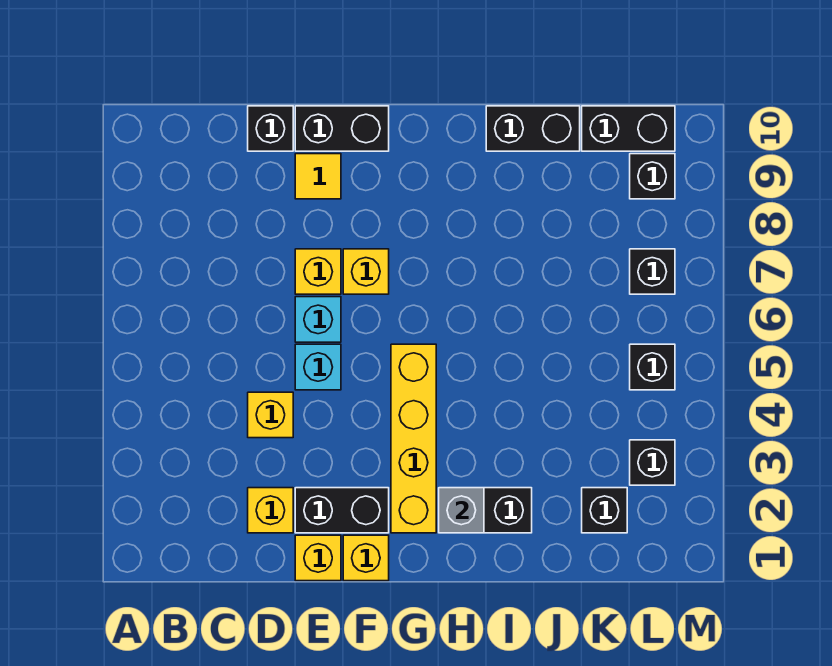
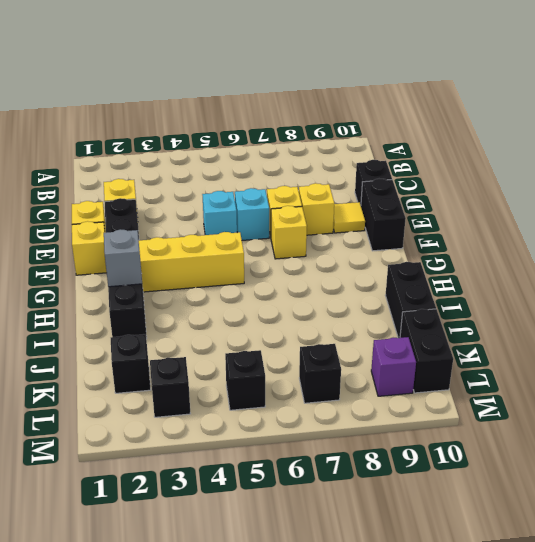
yellow 1x1 brick [248,392,293,438] -> yellow 1x1 brick moved to [299,183,334,235]
black 1x1 brick [630,154,675,199] -> purple 1x1 brick [371,337,416,396]

